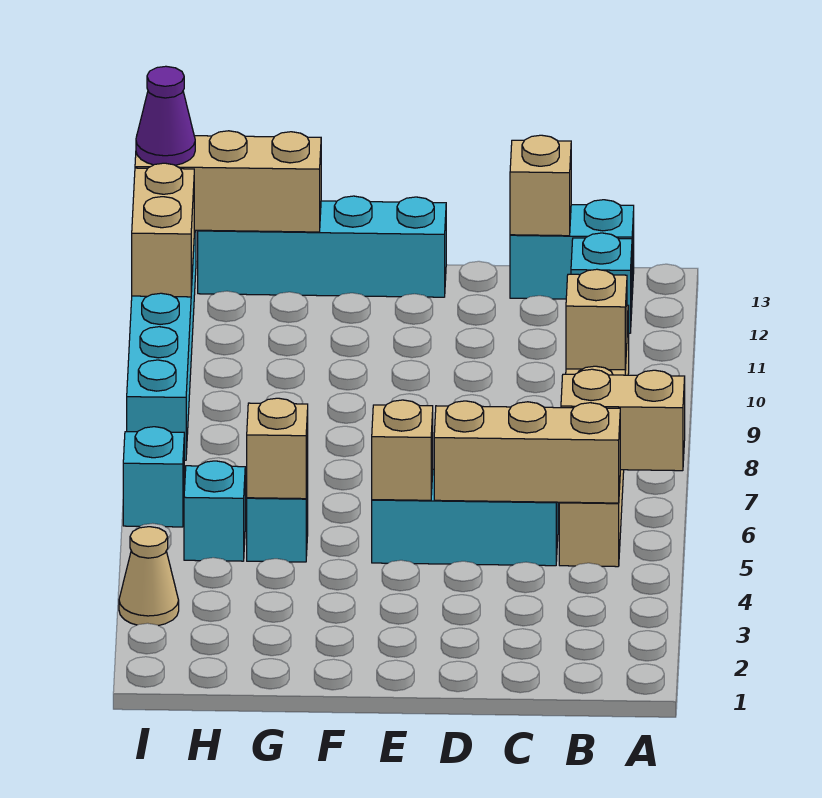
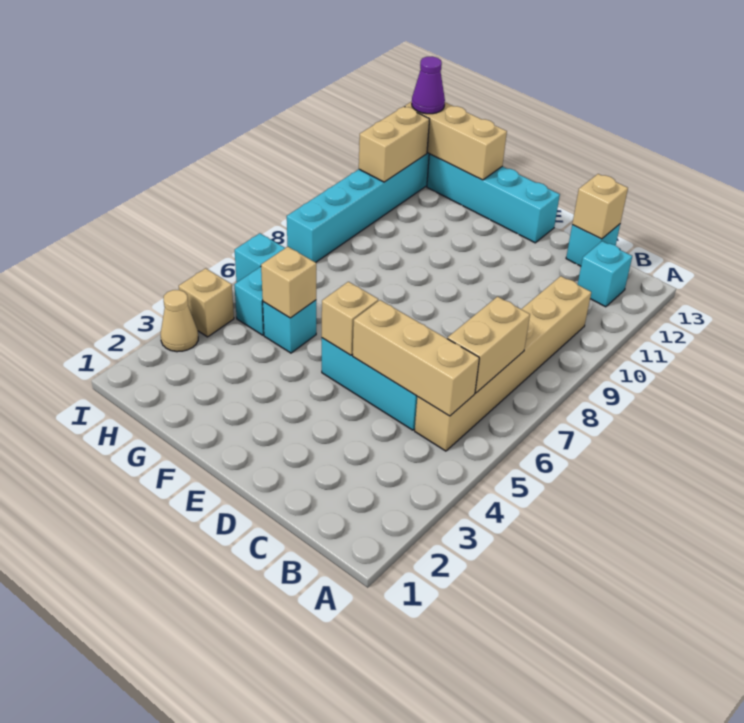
tan 1x2 brick [561,369,685,471] -> tan 1x2 brick turned to [447,297,530,393]
tan 1x1 brick [566,269,627,370] -> tan 1x1 brick moved to [179,268,234,337]
cyan 1x2 brick [510,200,634,299] -> cyan 1x1 brick [566,224,620,266]

